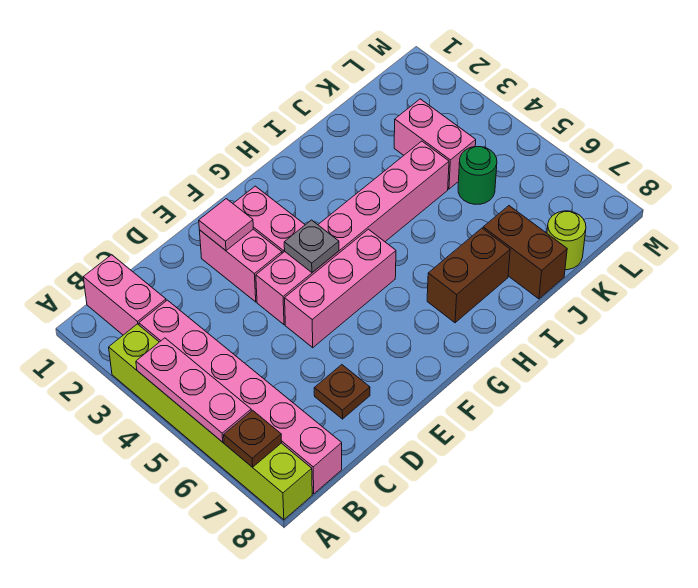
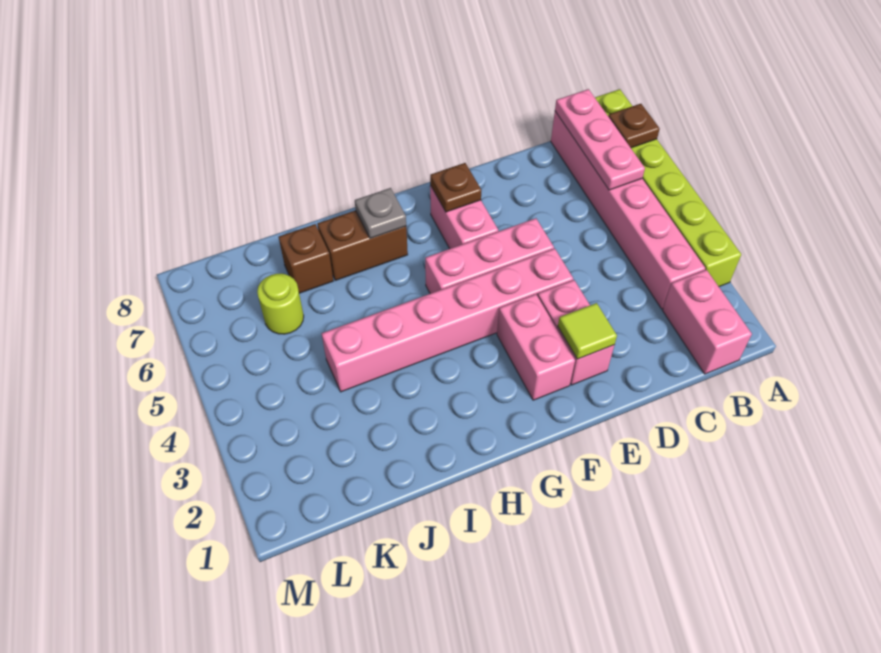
pink 1x3 plate [136,338,251,442] -> pink 1x3 plate moved to [555,89,645,190]
brown 1x1 plate [314,365,370,419] -> brown 1x1 plate moved to [430,163,481,212]
pink 1x1 tile [199,199,253,251] -> lime 1x1 tile [558,303,617,359]
grey 1x1 plate [284,220,339,272] -> grey 1x1 plate moved to [355,188,406,238]
brown 1x2 brick [483,206,567,299] -> brown 1x1 brick [279,224,333,293]
pink 1x2 brick [394,99,476,189] -> pink 1x2 brick moved to [430,186,498,249]
green 1x1 round brick [458,147,497,204] -> none
lime 1x1 round brick [547,211,586,270] -> lime 1x1 round brick moved to [257,274,304,334]

